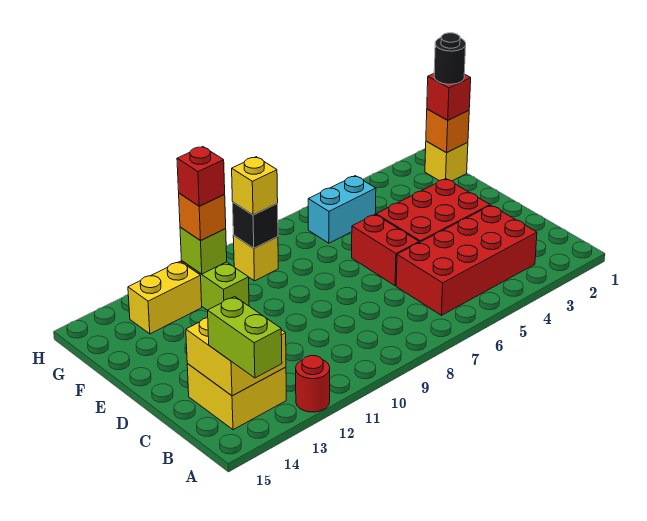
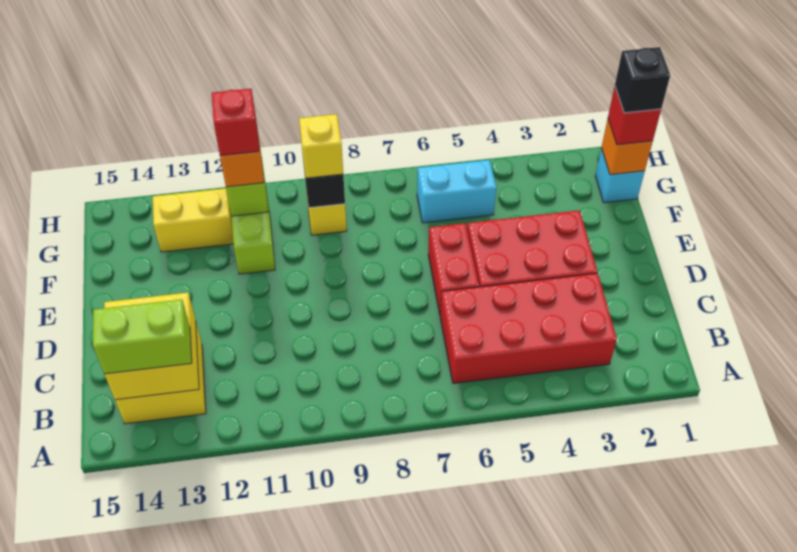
red 1x1 round brick [296,356,330,412] -> none
lime 1x2 brick [208,297,282,378] -> lime 1x2 brick turned to [93,299,192,374]
yellow 1x1 brick [425,141,468,181] -> cyan 1x1 brick [595,148,645,203]
black 1x1 round brick [434,33,466,84] -> black 1x1 brick [615,47,670,113]

